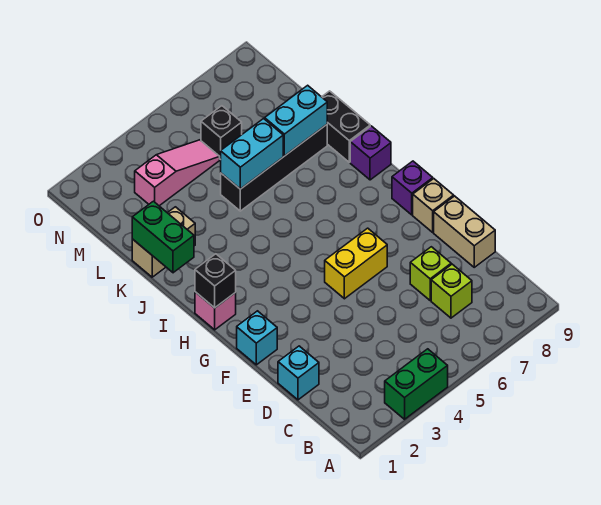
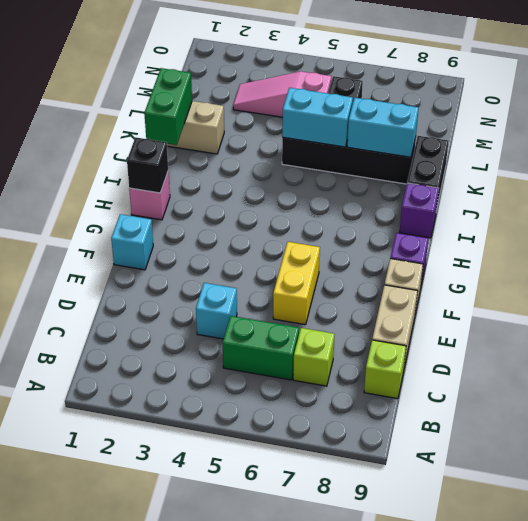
green 1x2 brick [385,349,448,419] -> green 1x2 brick moved to [223,316,299,380]
cyan 1x1 brick [278,346,319,400] -> cyan 1x1 brick moved to [196,283,237,339]
lime 1x1 brick [410,247,451,300] -> lime 1x1 brick moved to [364,340,406,399]
yellow 1x2 brick [325,228,387,299] -> yellow 1x2 brick turned to [273,242,320,325]
pink 1x3 slope [135,140,220,206] -> pink 1x3 slope turned to [233,71,331,117]

